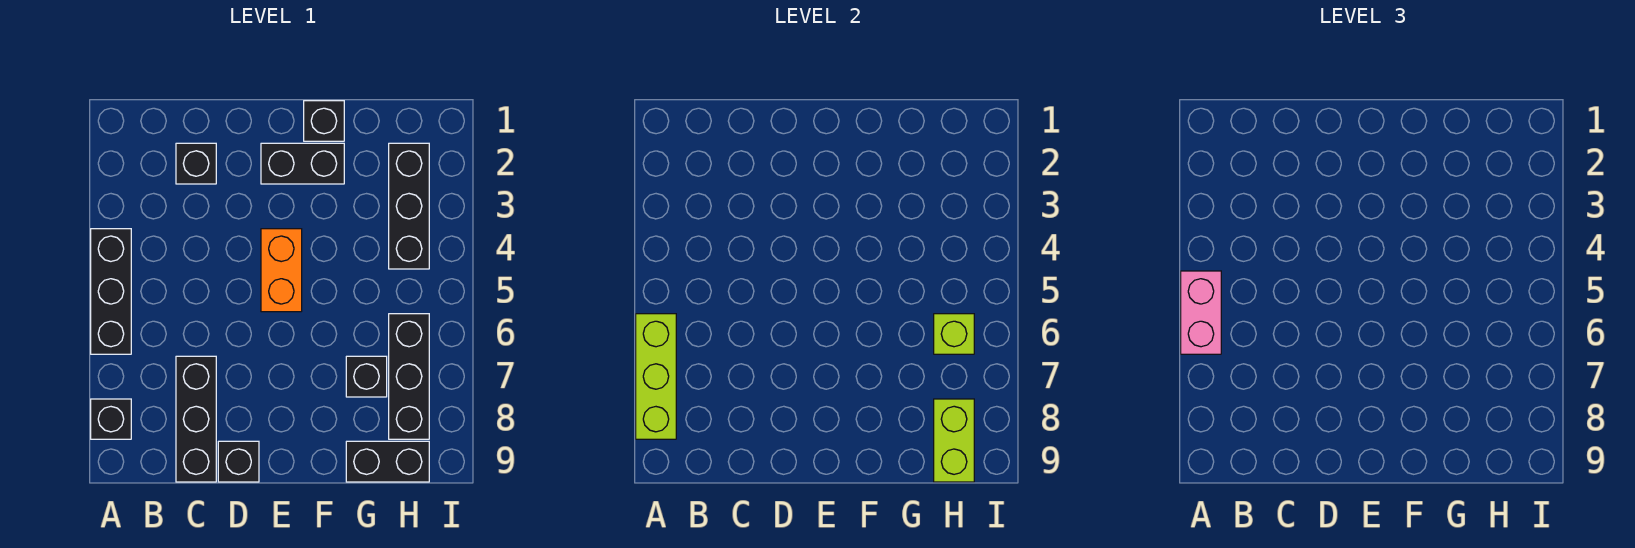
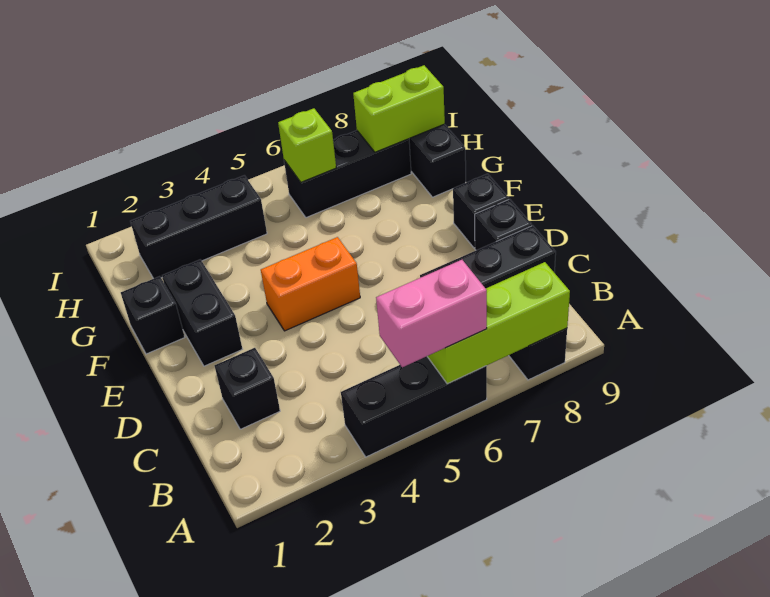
black 1x1 brick [346,356,387,397] -> black 1x1 brick moved to [453,174,509,248]

